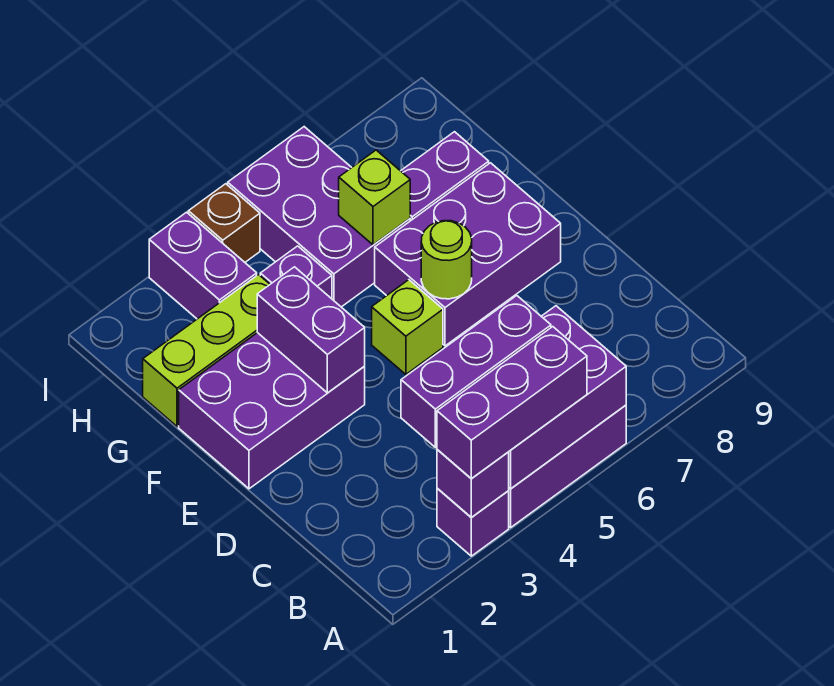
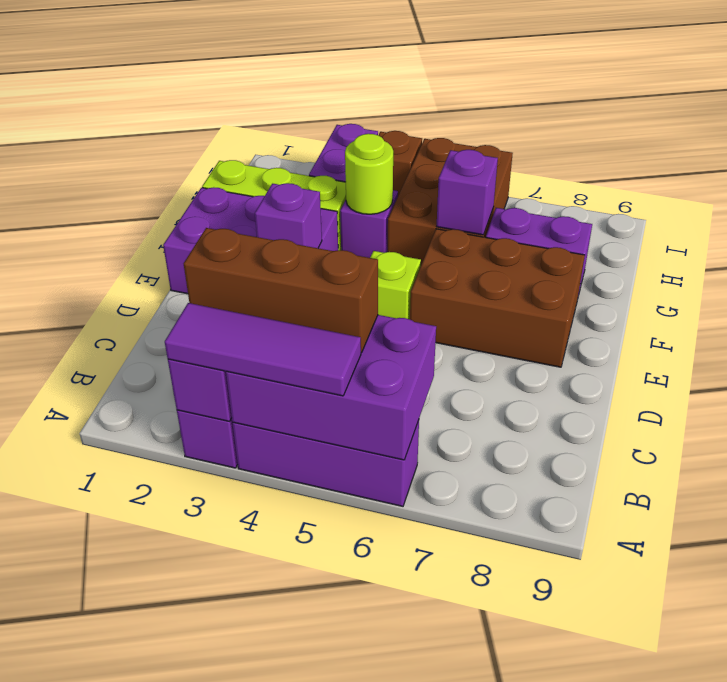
purple 1x3 brick [437,327,587,478] -> purple 1x3 tile [165,303,361,396]
purple 1x3 brick [401,296,551,447] -> brown 1x3 brick [184,228,378,353]
purple 1x2 brick [257,267,365,393] -> purple 1x1 brick [255,183,322,248]
purple 2x3 brick [375,163,561,346] -> brown 2x3 brick [410,229,585,367]
lime 1x1 round brick [421,221,472,299] -> lime 1x1 round brick moved to [345,134,393,214]
purple 2x3 brick [228,127,410,307] -> brown 2x3 brick [388,138,513,264]
lime 1x1 brick [339,150,410,245] -> purple 1x1 brick [437,150,498,235]

